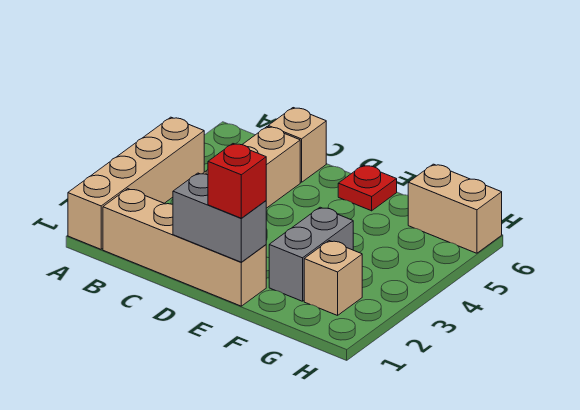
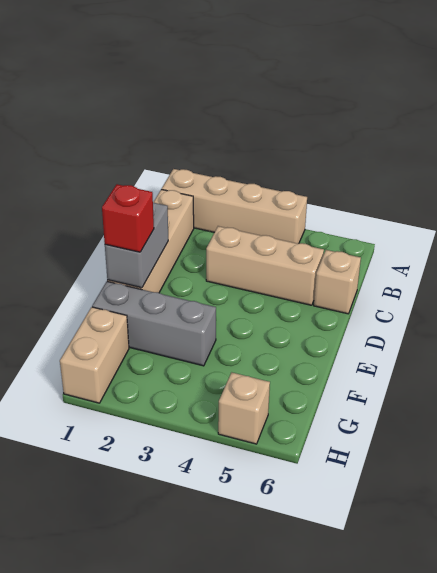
red 1x1 plate [338,165,397,211] -> none
grey 1x2 brick [269,207,353,301] -> grey 1x3 brick [92,281,216,366]
tan 1x1 brick [304,241,362,315] -> tan 1x1 brick moved to [218,372,270,444]
tan 1x2 brick [408,164,502,253] -> tan 1x2 brick moved to [60,307,129,403]

